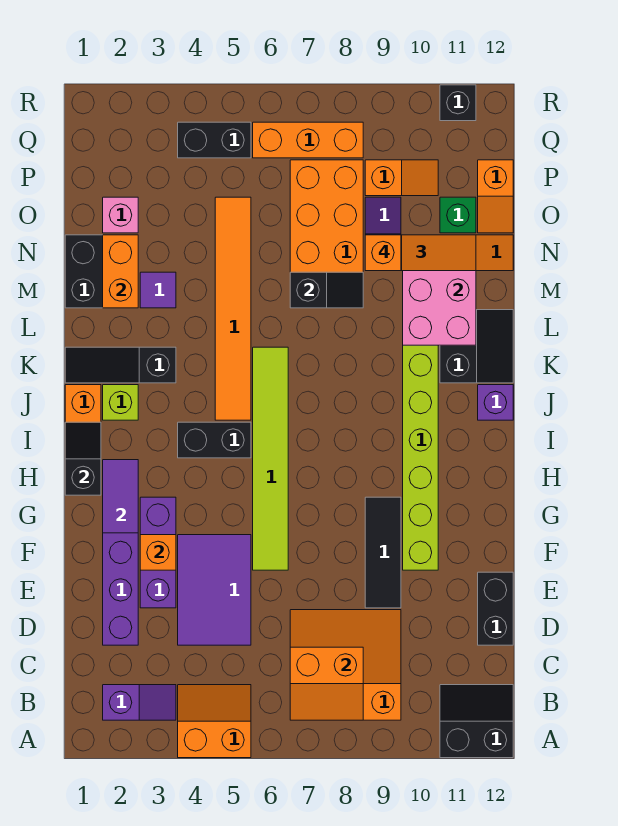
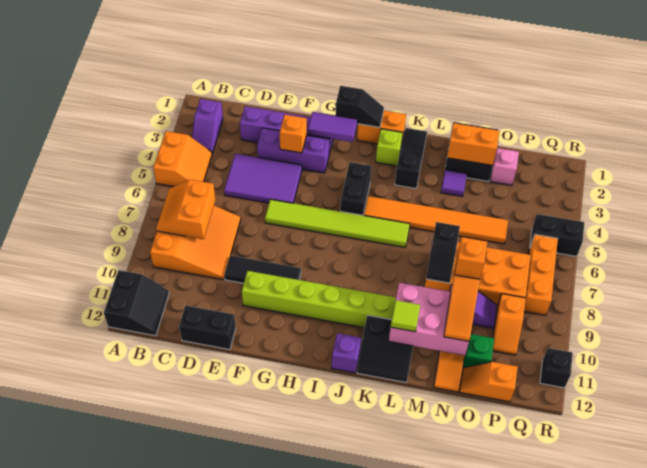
none -> lime 1x1 tile [391,300,420,332]
black 1x2 brick [178,122,251,158] -> black 1x2 brick turned to [530,214,584,256]

